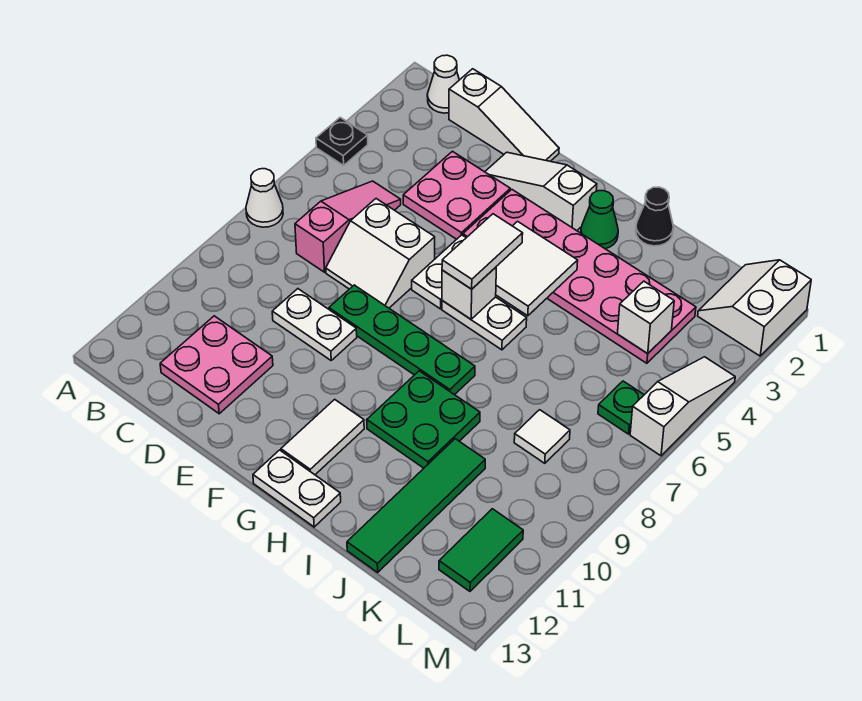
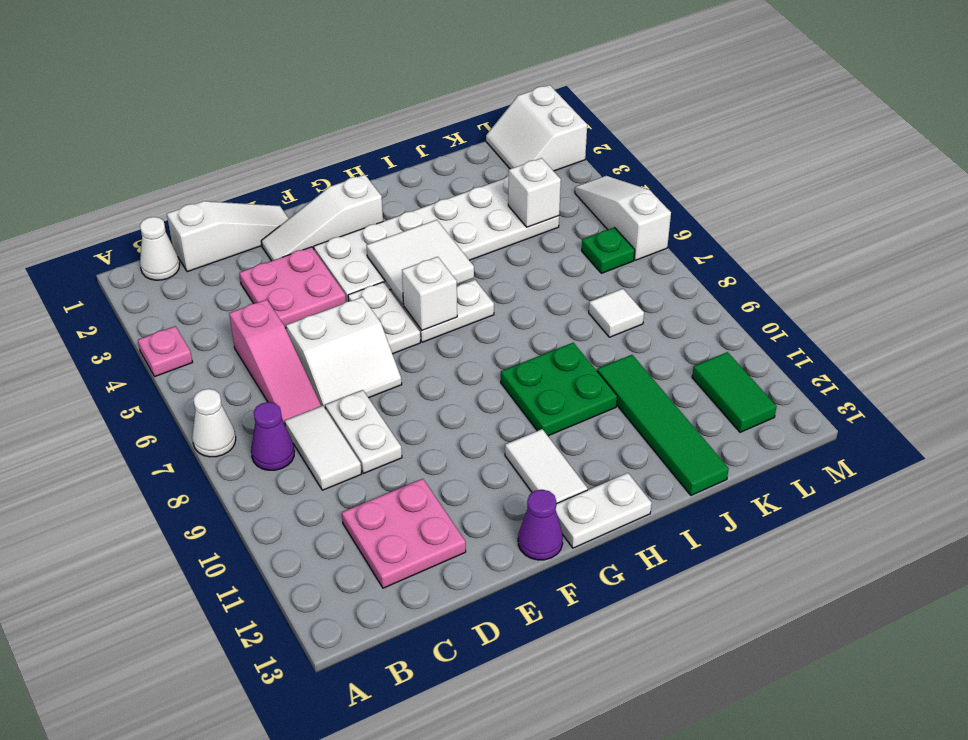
black 1x1 plate [316,117,368,165] -> pink 1x1 plate [138,326,193,377]
none -> purple 1x1 cone [251,402,295,470]
pink 1x3 slope [295,181,401,272] -> pink 1x3 slope turned to [229,299,321,425]
white 1x2 plate [272,289,357,360] -> white 1x2 plate turned to [325,390,402,473]
green 1x4 plate [329,285,475,395] -> none
pink 2x6 plate [463,190,696,363] -> white 2x6 plate [314,176,559,302]
none -> purple 1x1 cone [518,490,563,560]
white 1x2 tile [442,214,523,289] -> white 1x2 tile moved to [285,406,361,490]
green 1x1 cone [581,191,618,249] -> none
black 1x1 cone [636,187,673,246] -> none

